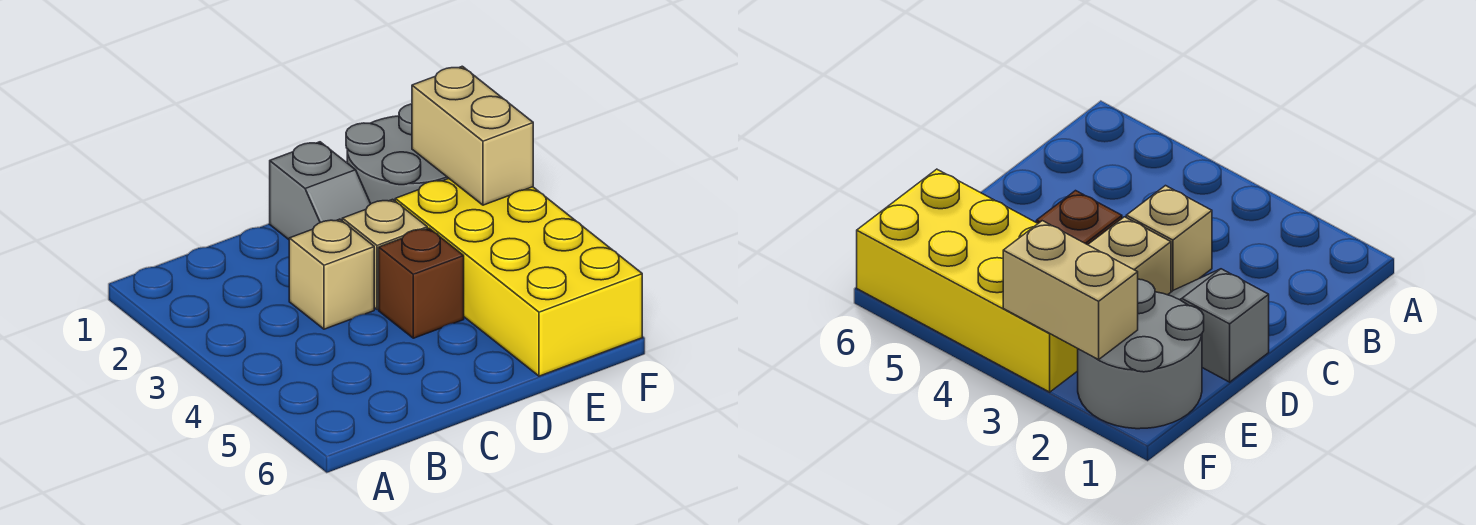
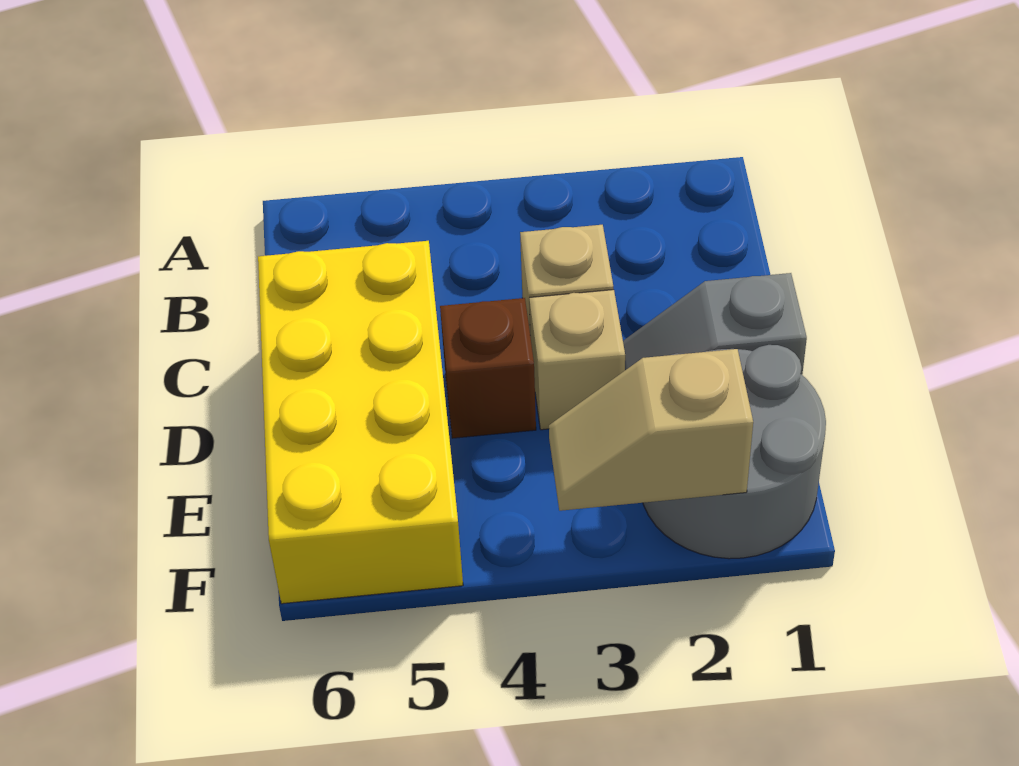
yellow 2x4 brick [395,179,642,376] -> yellow 2x4 brick turned to [258,241,463,604]
tan 1x2 brick [412,66,533,205] -> tan 1x2 slope [549,349,753,511]

